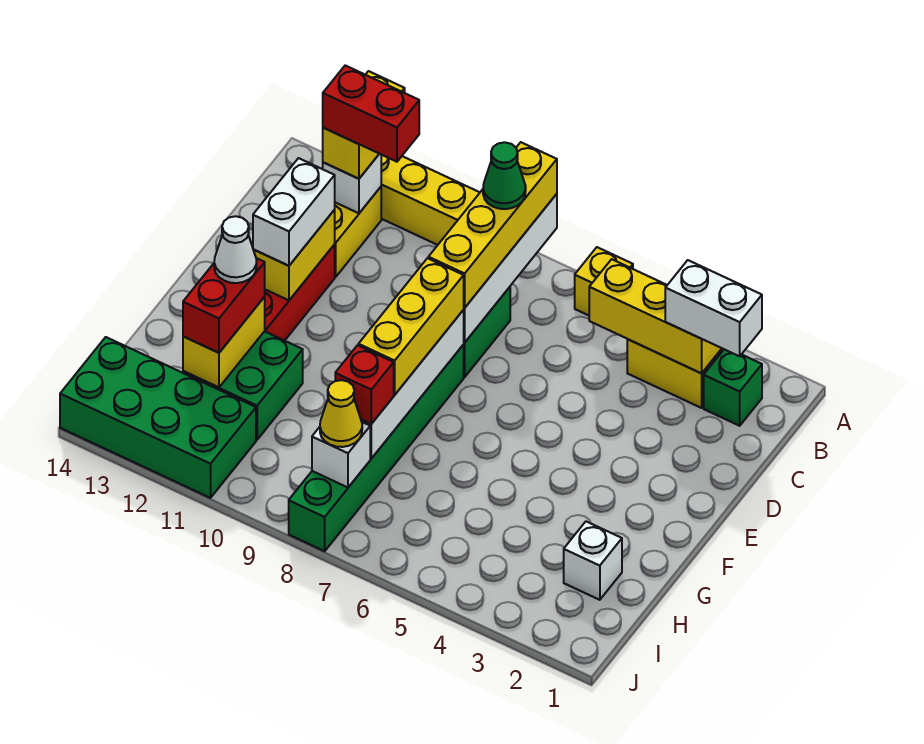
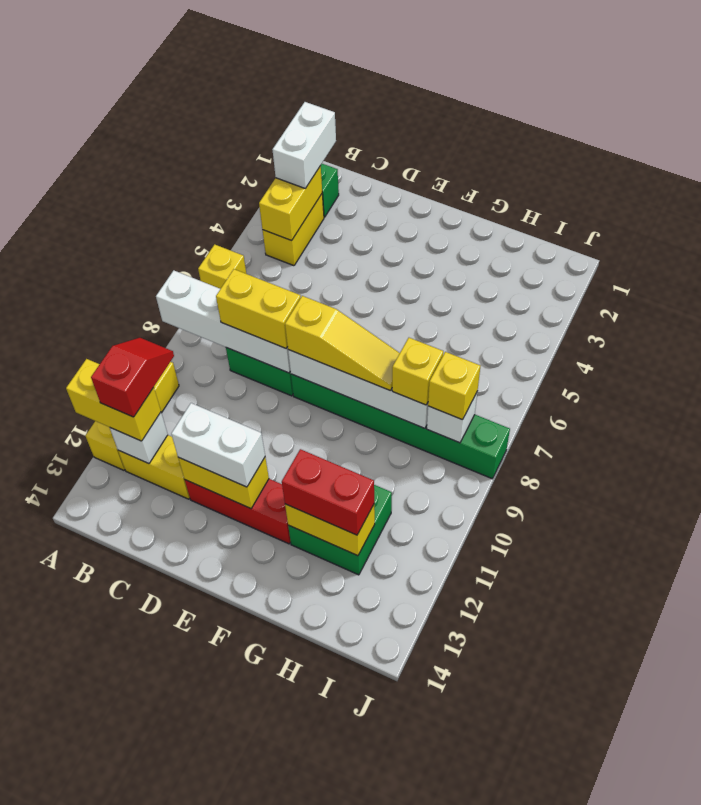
yellow 1x4 brick [428,142,557,308] -> yellow 1x2 brick [216,269,301,348]
yellow 1x3 brick [589,259,722,373] -> yellow 1x2 brick [259,166,322,241]
green 1x1 cone [483,142,526,209] -> none
red 1x2 brick [323,66,419,162] -> red 1x2 slope [91,338,174,417]
yellow 1x3 brick [358,258,464,395] -> yellow 1x3 slope [285,296,400,391]
white 1x1 cone [214,216,257,283] -> none
white 1x1 brick [564,521,622,600] -> none
red 1x1 brick [335,345,394,424] -> yellow 1x1 brick [392,338,443,405]
yellow 1x1 cone [320,380,362,447] -> yellow 1x1 brick [428,352,480,420]
green 2x4 brick [60,337,256,498] -> none

